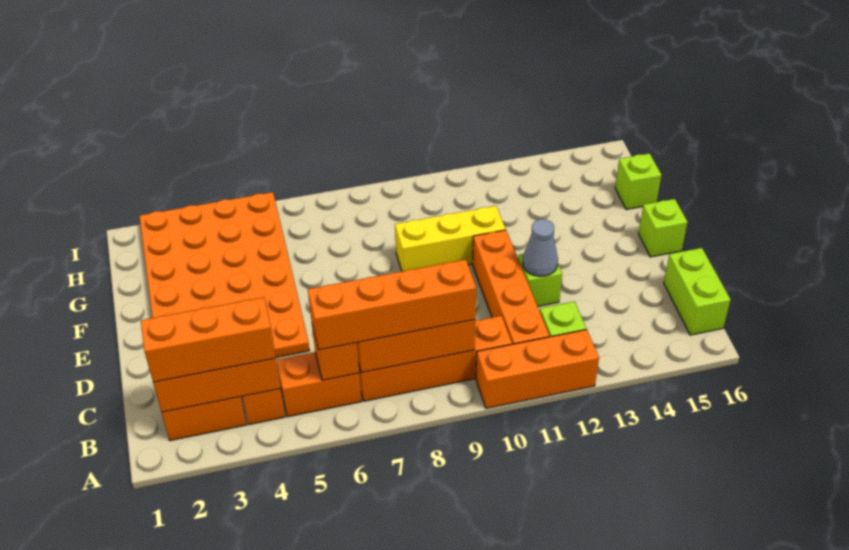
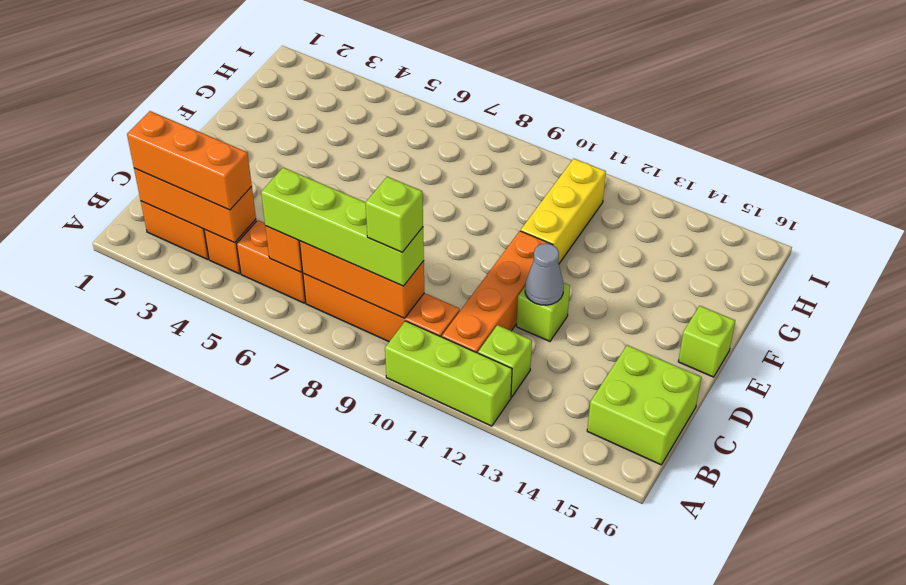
orange 1x3 brick [476,330,599,408] -> lime 1x3 brick [385,321,512,426]
orange 1x4 brick [308,260,476,350] -> lime 1x4 brick [261,168,424,286]
lime 1x2 brick [664,248,731,335] -> lime 2x2 brick [587,345,701,465]
orange 4x6 plate [140,192,310,357] -> none
yellow 1x3 brick [395,206,506,271] -> yellow 1x3 brick turned to [521,159,606,263]
lime 1x1 brick [615,153,661,210] -> lime 1x1 brick moved to [365,177,423,252]

